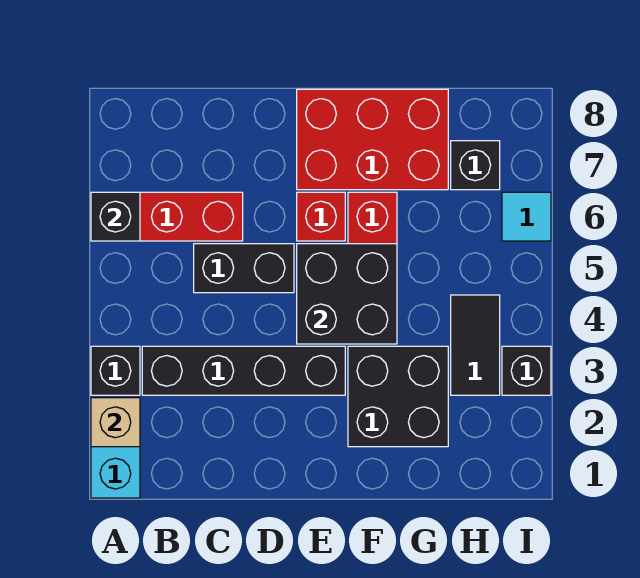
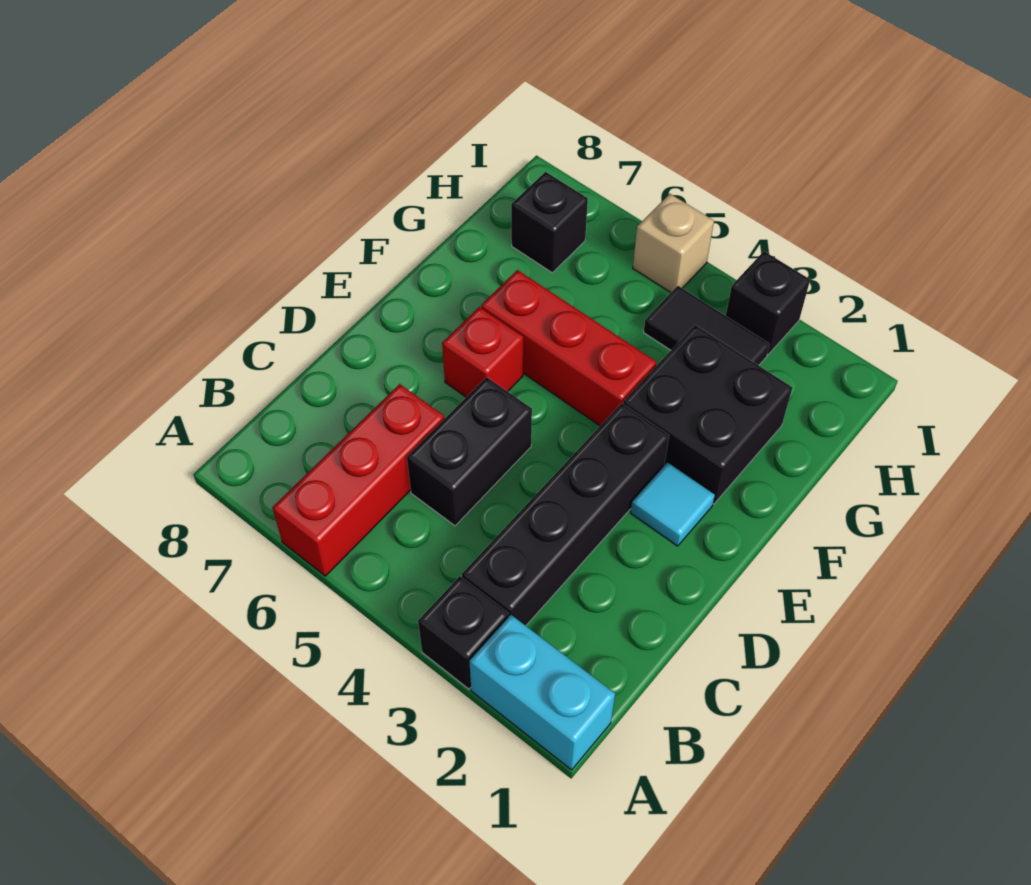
tan 1x1 brick [91,398,140,447] -> tan 1x1 brick moved to [633,194,714,293]
black 1x1 brick [91,192,140,241] -> none
black 2x2 brick [297,244,397,344] -> none
red 2x3 brick [297,89,448,190] -> none
cyan 1x1 tile [502,192,551,241] -> cyan 1x1 tile moved to [631,463,715,546]

